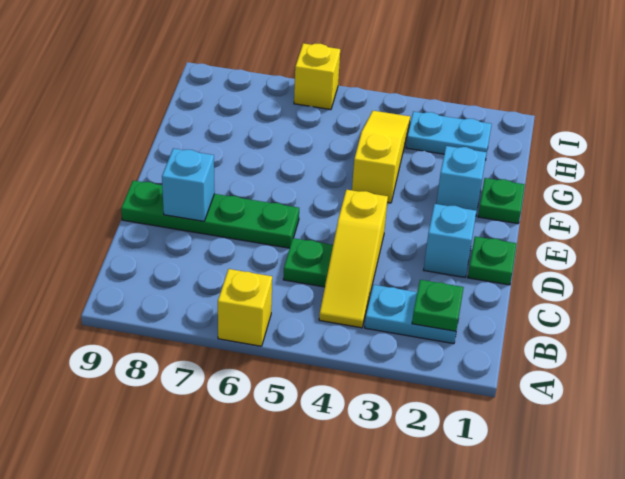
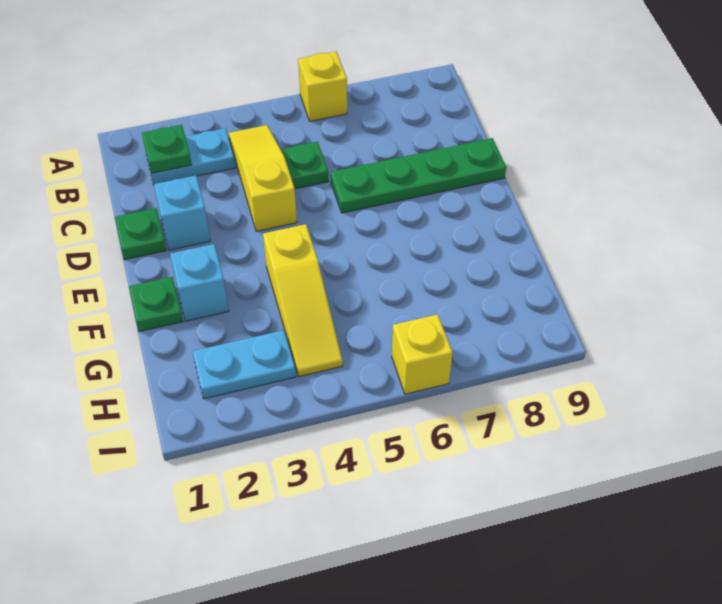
cyan 1x1 brick [162,149,215,221] -> none

